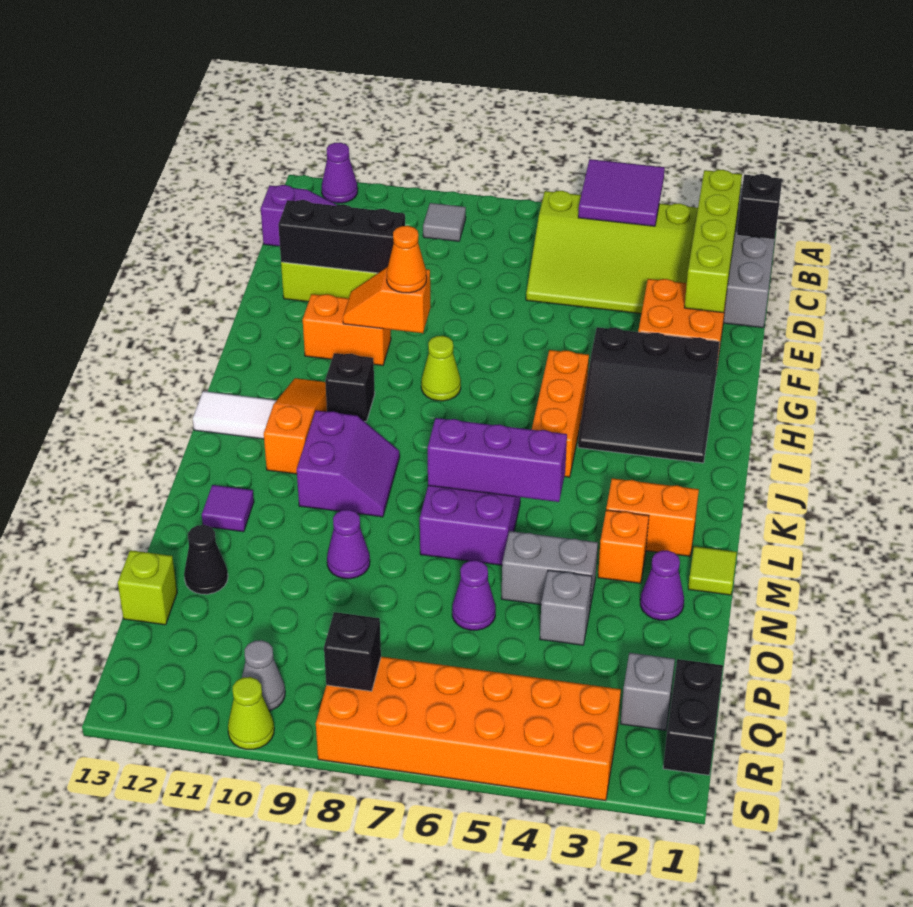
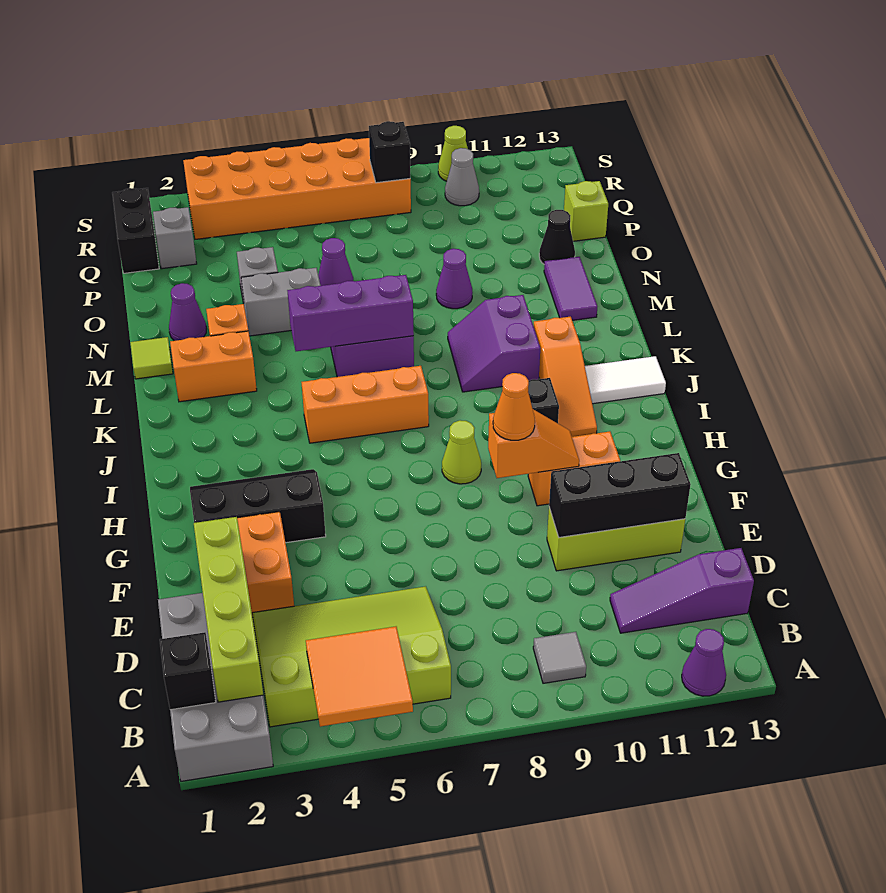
purple 2x2 tile [578,159,665,226] -> orange 2x2 tile [306,627,413,727]
black 3x3 slope [578,327,720,463] -> black 2x3 slope [190,469,326,543]
orange 1x3 brick [532,350,589,477] -> orange 1x3 brick turned to [301,366,429,443]
purple 1x1 tile [202,485,254,532] -> purple 1x2 tile [544,257,598,320]

